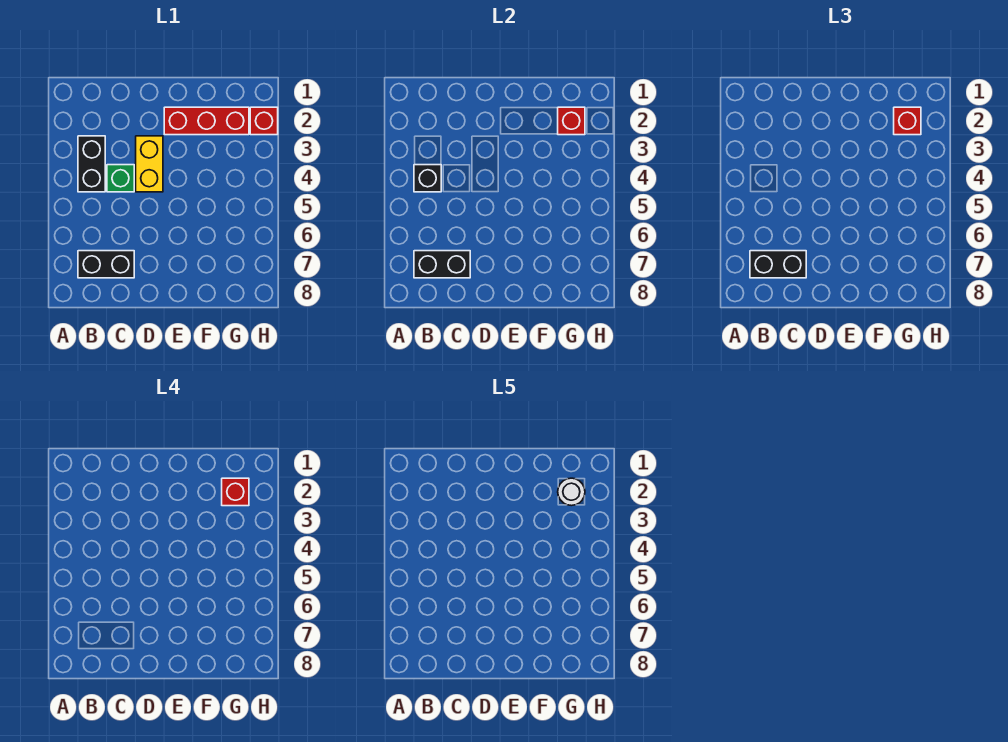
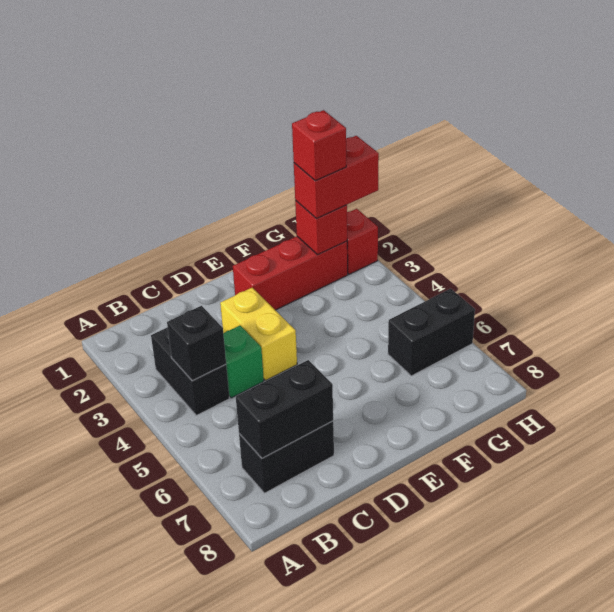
black 1x2 brick [750,251,806,278] -> black 1x2 brick moved to [388,289,475,376]
red 1x1 brick [894,107,921,135] -> red 1x2 brick [294,136,379,218]
white 1x1 round brick [558,478,585,506] -> none

